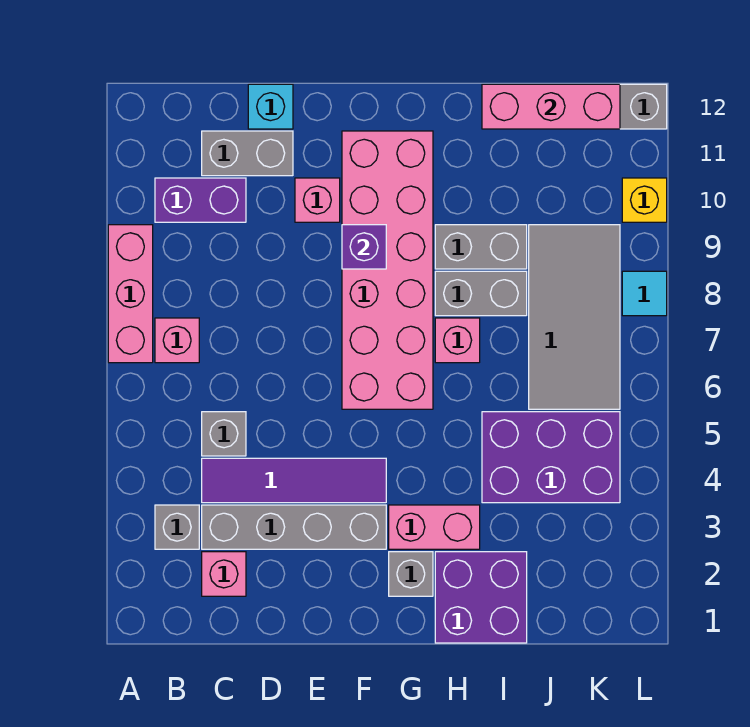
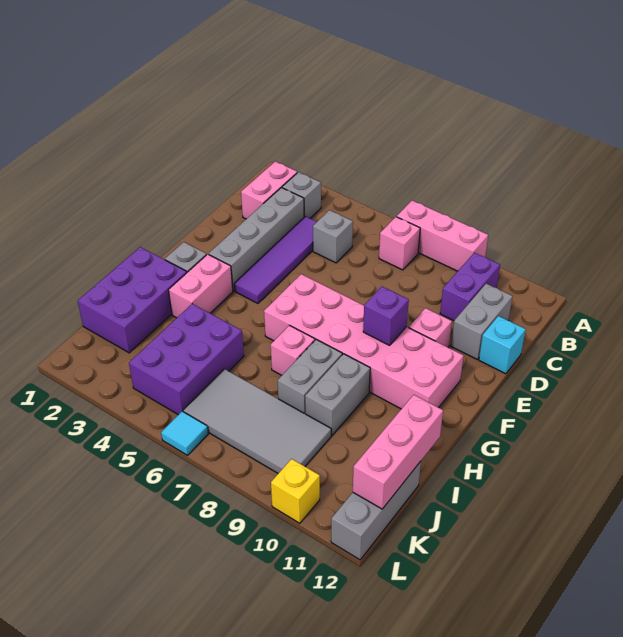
pink 1x1 brick [202,552,246,596] -> pink 1x2 brick [241,161,297,219]
purple 2x2 brick [435,552,527,643] -> purple 2x3 brick [78,247,187,353]
cyan 1x1 tile [622,271,667,316] -> cyan 1x1 tile moved to [161,411,208,455]

